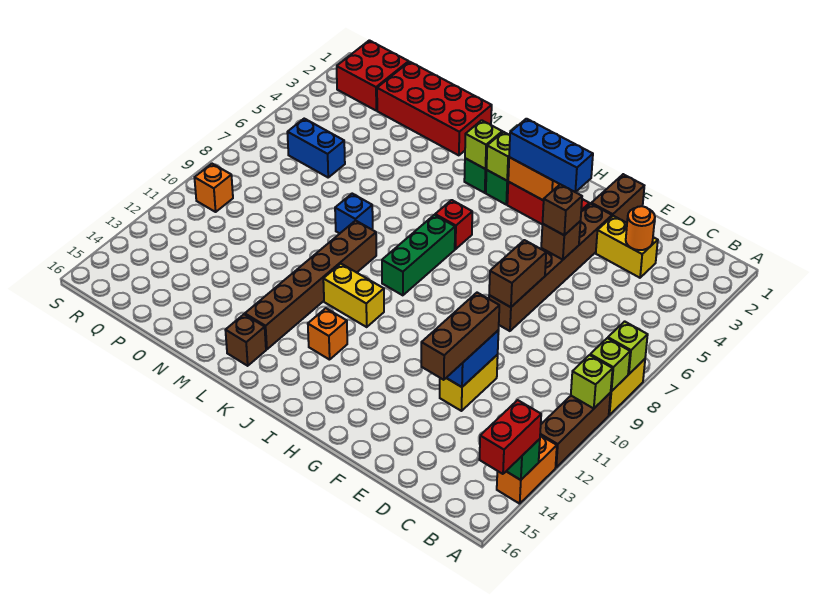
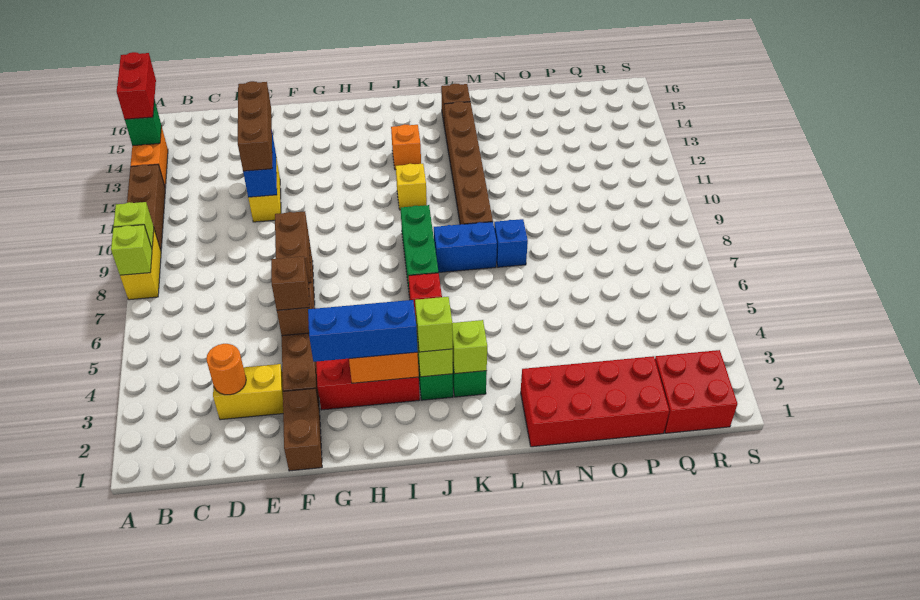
lime 1x1 brick [571,355,613,409] -> lime 1x1 brick moved to [415,297,453,352]
yellow 1x2 brick [323,264,384,327] -> yellow 1x1 brick [396,164,427,210]
blue 1x2 brick [287,119,345,177] -> blue 1x2 brick moved to [434,222,497,273]
orange 1x1 brick [194,164,233,212] -> none

